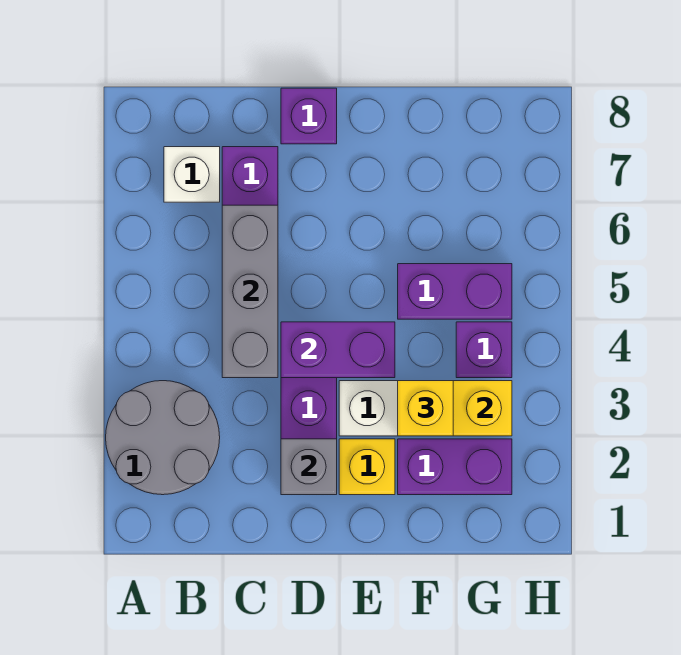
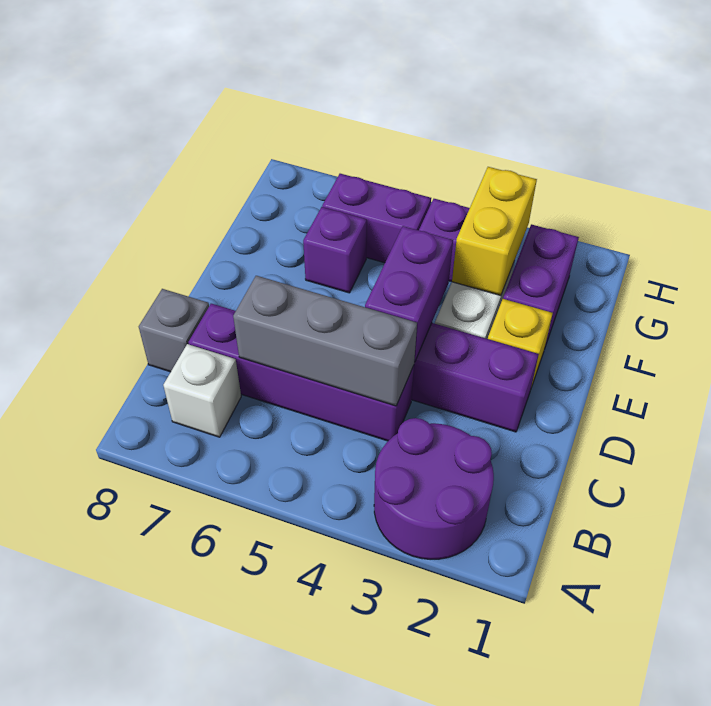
grey 2x2 round brick [106,381,220,495] -> purple 2x2 round brick [374,418,494,559]
grey 1x1 brick [281,439,337,495] -> grey 1x1 brick moved to [139,289,209,372]
purple 1x1 brick [281,88,337,144] -> purple 1x1 brick moved to [303,207,367,293]
yellow 1x1 brick [398,381,453,436] -> none
purple 1x2 brick [398,264,512,319] -> purple 1x2 brick turned to [322,174,431,263]

